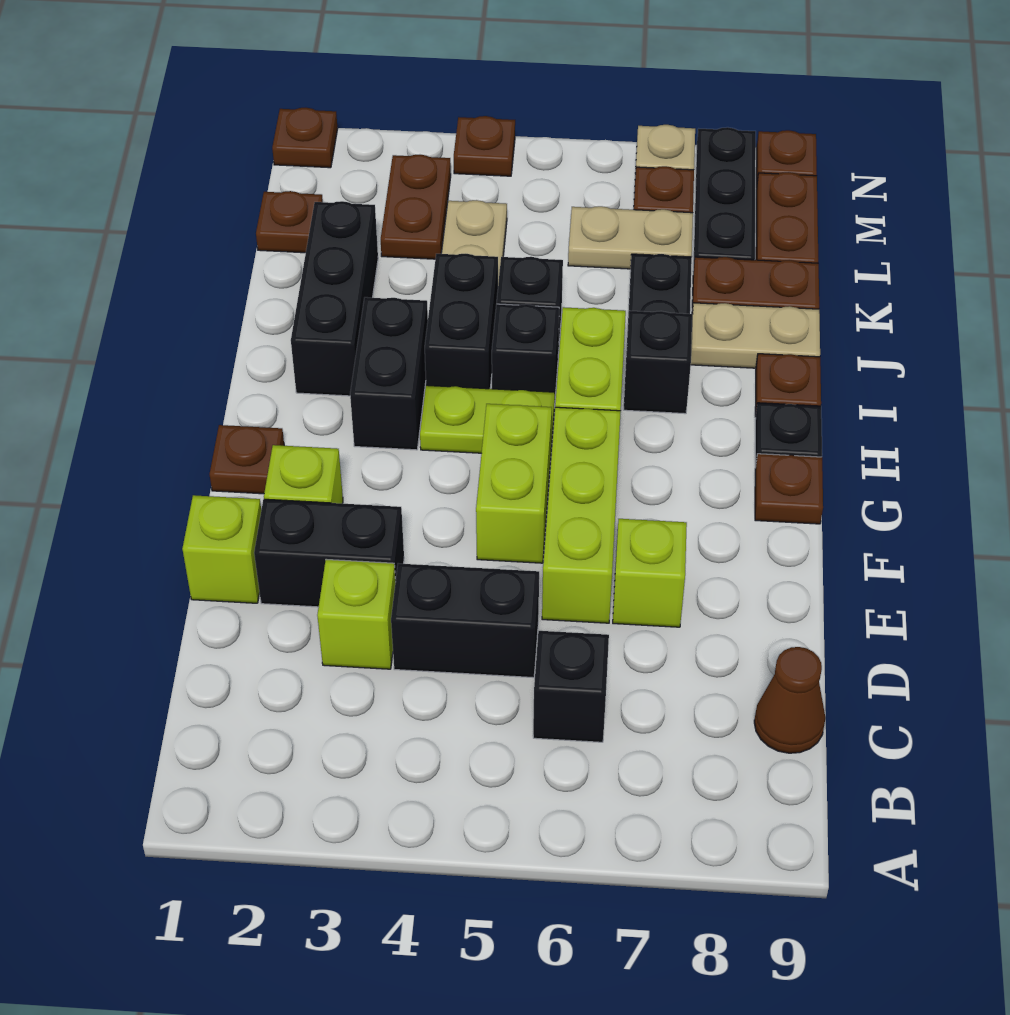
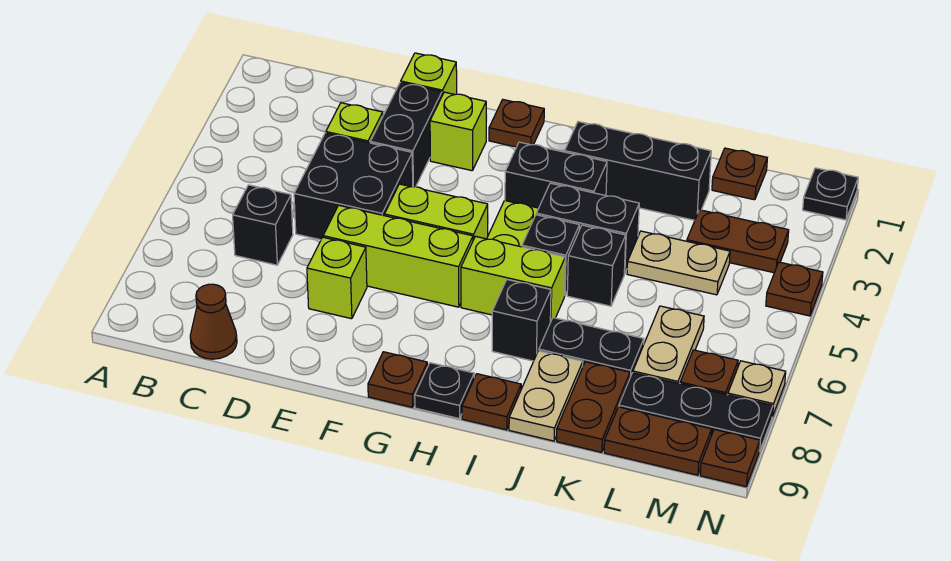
black 1x2 brick [391,563,539,678] -> black 2x2 brick [294,133,413,240]
brown 1x1 plate [272,108,338,168] -> black 1x1 plate [803,168,858,220]

